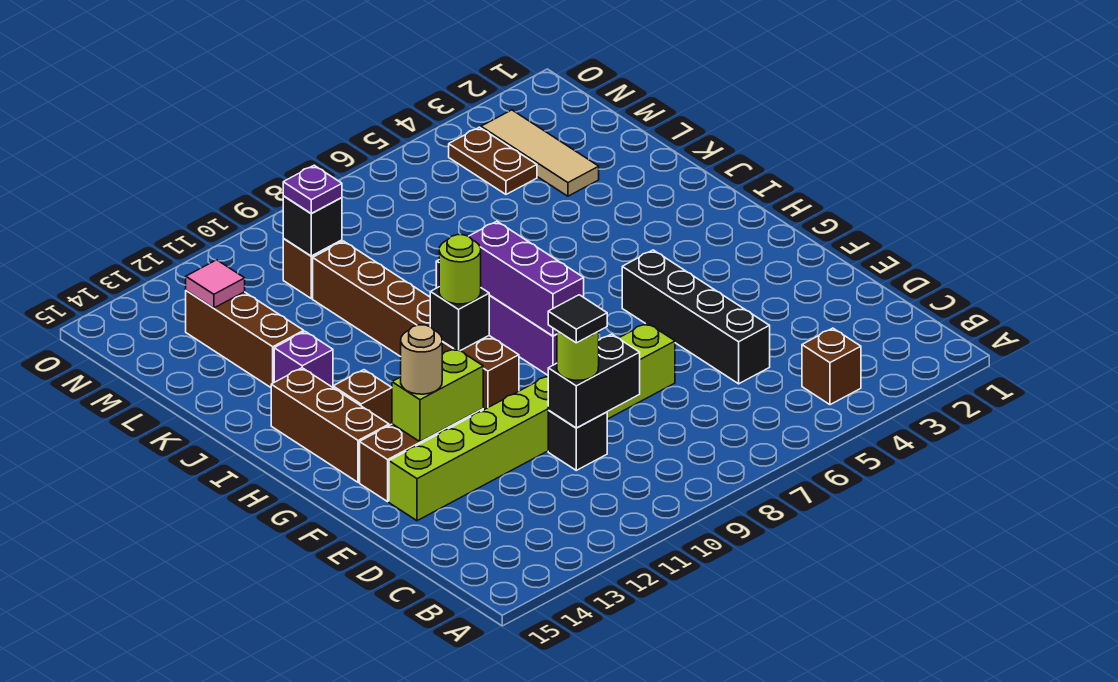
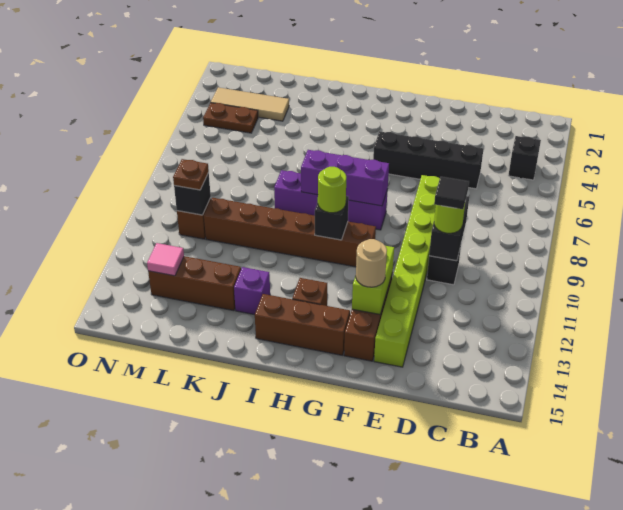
brown 1x1 brick [802,328,861,405] -> black 1x1 brick [508,136,541,180]
purple 1x1 plate [283,165,342,214] -> brown 1x1 plate [173,159,209,190]

